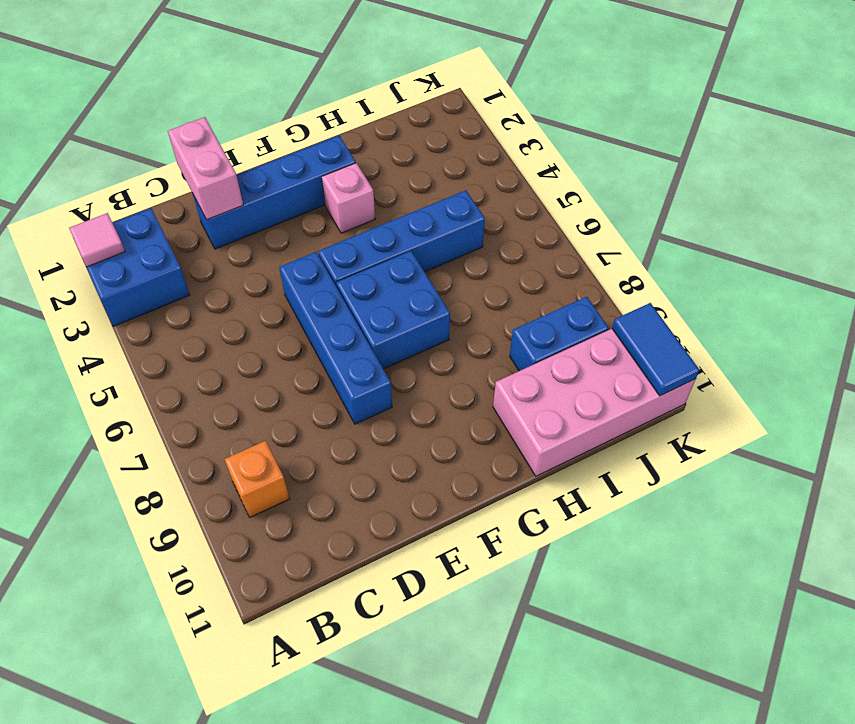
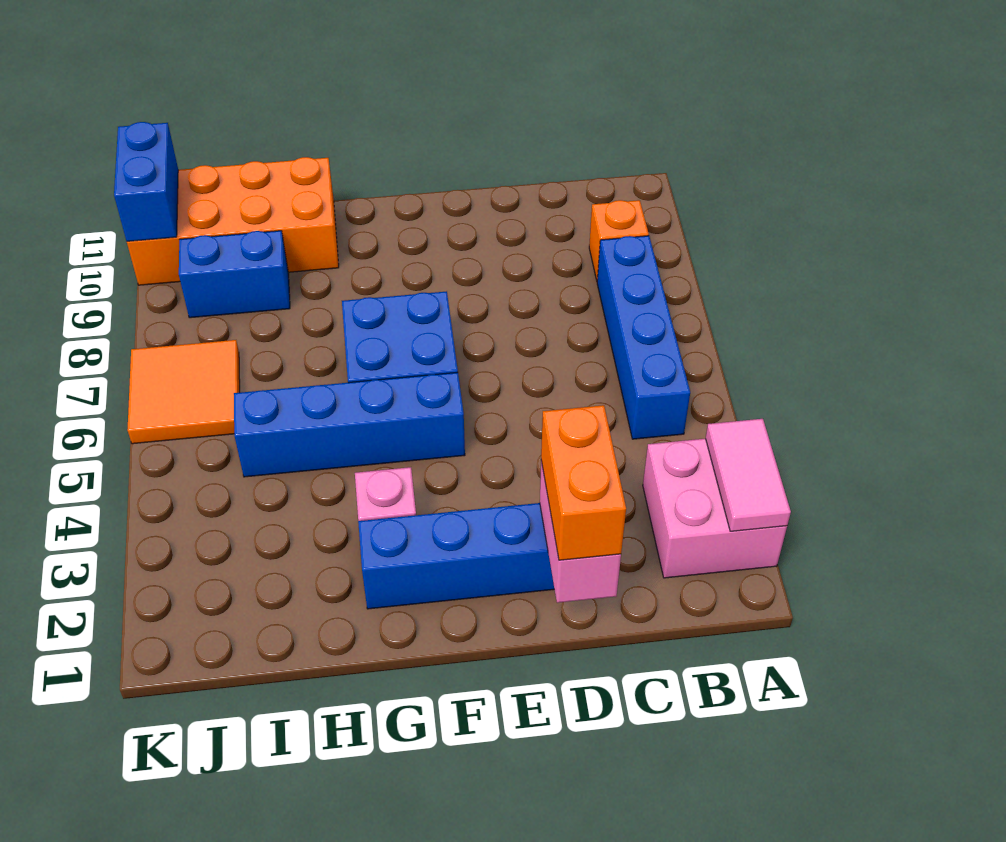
blue 2x2 brick [87,208,190,326] -> pink 2x2 brick [643,439,787,578]
pink 1x1 tile [69,213,125,267] -> pink 1x2 tile [706,419,791,531]
none -> orange 1x2 brick [541,405,626,560]
blue 1x4 brick [279,252,392,424] -> blue 1x4 brick moved to [597,236,690,439]
pink 2x4 brick [493,329,696,476] -> orange 2x4 brick [127,157,339,285]
none -> orange 2x2 tile [127,340,240,444]
blue 1x2 tile [612,303,699,396] -> blue 1x2 brick [114,122,178,241]

